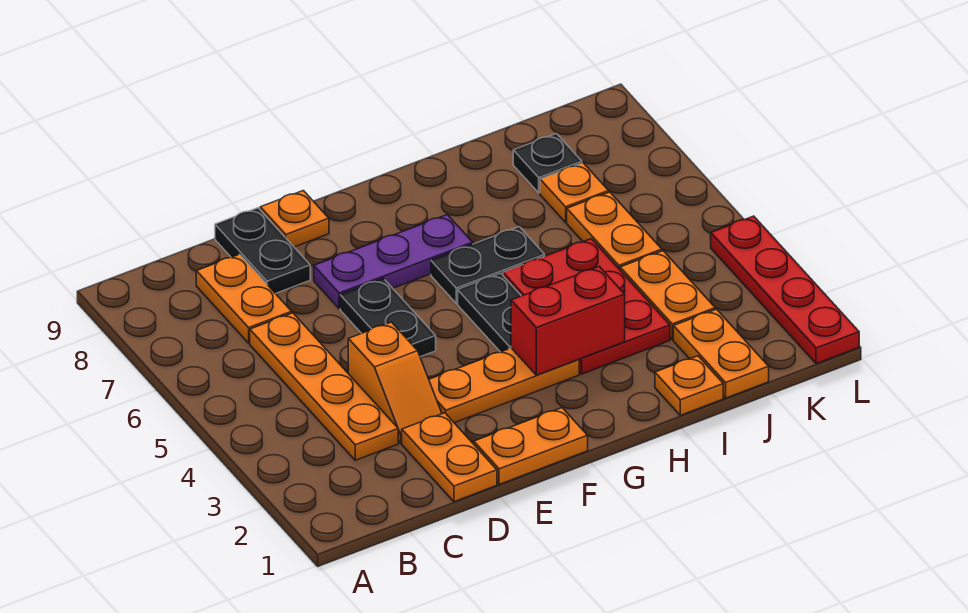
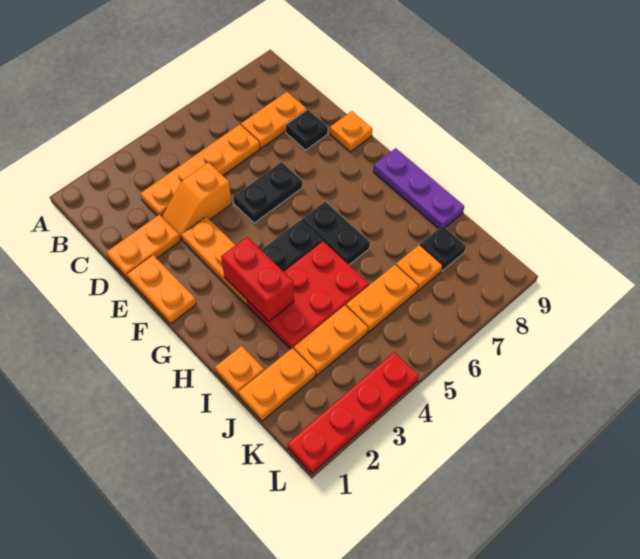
black 1x2 plate [215,208,310,294] -> black 1x1 plate [285,109,328,150]
purple 1x3 plate [314,215,473,309] -> purple 1x3 plate moved to [373,148,464,228]

